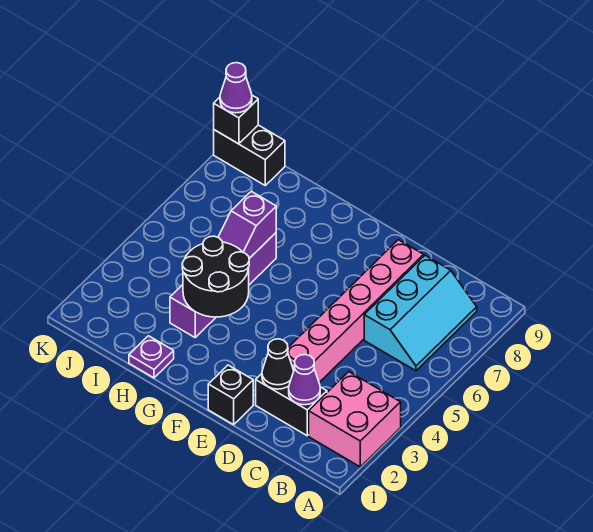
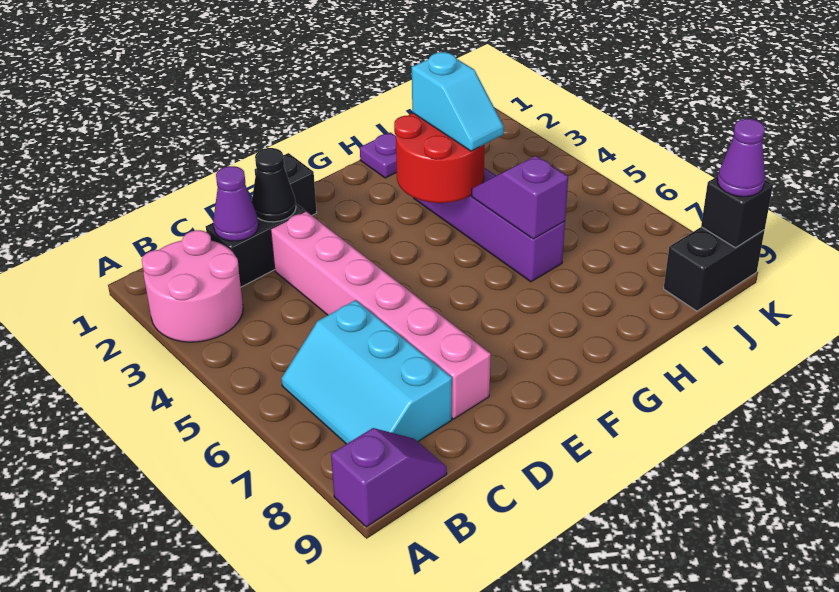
pink 2x2 brick [309,372,401,467] -> pink 2x2 round brick [142,230,243,342]
none -> purple 1x2 slope [331,428,447,527]
black 2x2 round brick [182,236,249,317] -> red 2x2 round brick [394,113,485,203]
none -> cyan 1x2 slope [412,52,504,151]

